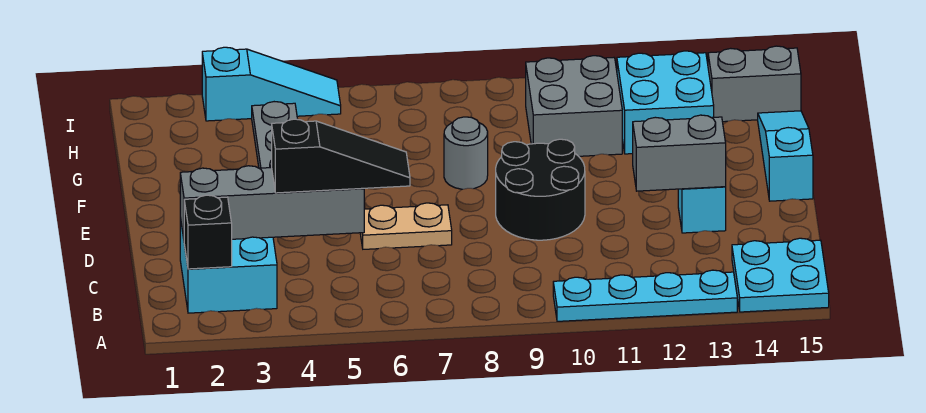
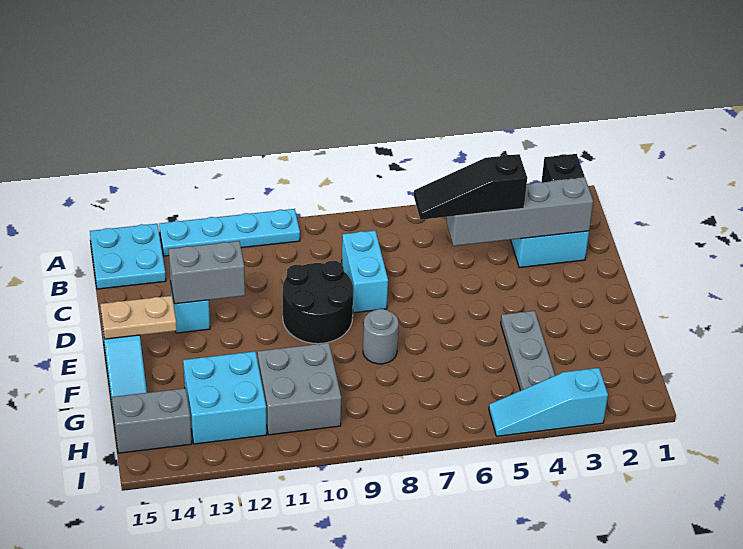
none -> cyan 1x2 brick [342,231,388,313]
tan 1x2 plate [360,203,452,249] -> tan 1x2 plate moved to [100,296,177,339]

